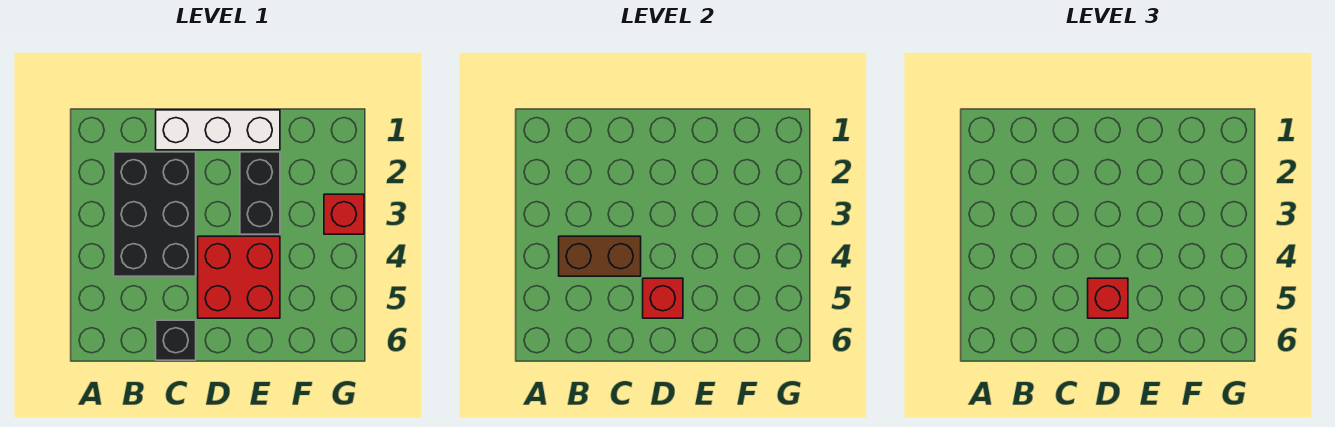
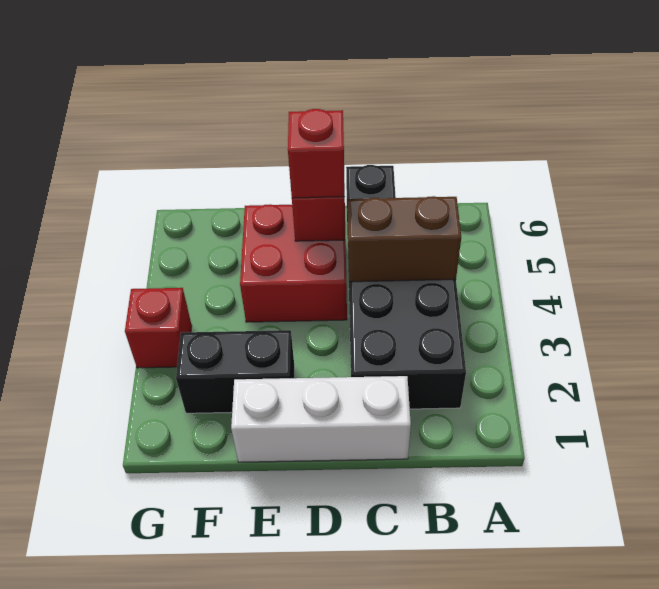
black 1x2 brick [240,152,280,234] -> black 1x2 brick turned to [176,330,295,413]

